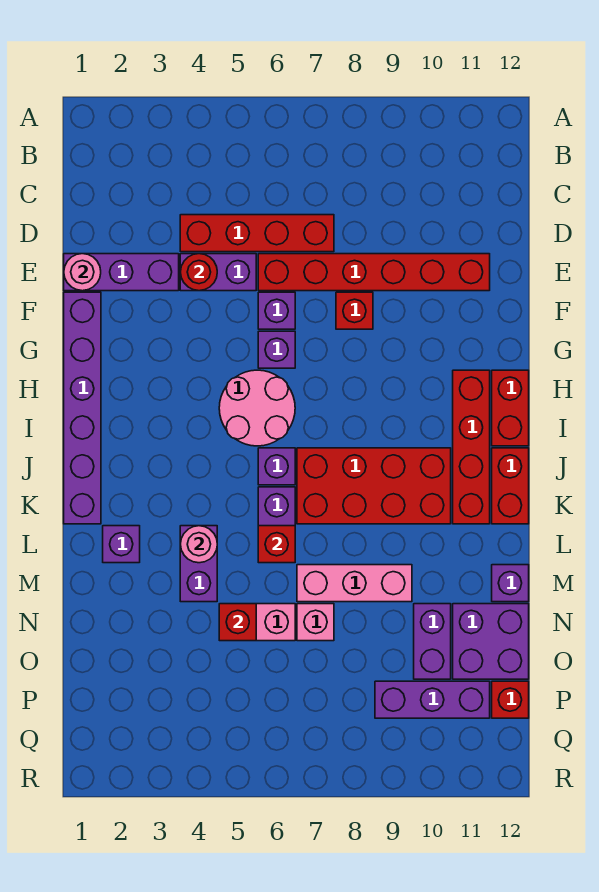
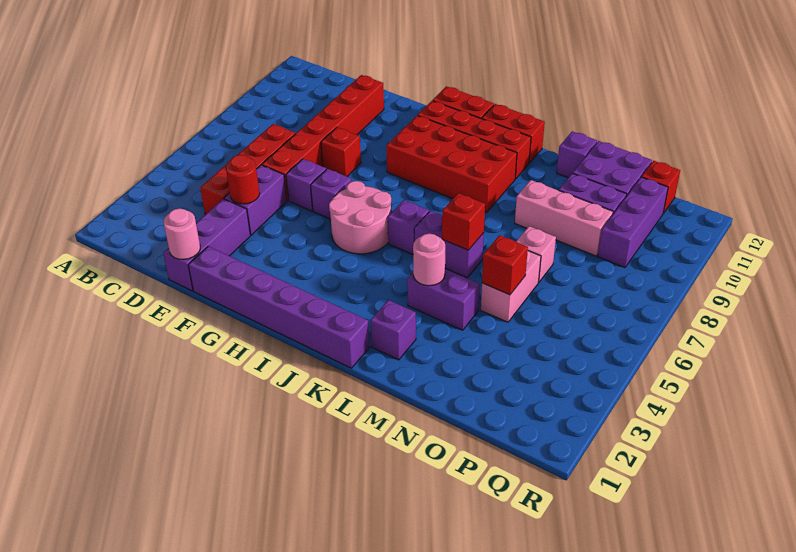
red 2x4 brick [297,448,451,524] -> red 2x4 brick turned to [386,115,517,212]
pink 1x3 brick [297,565,412,602] -> pink 1x3 brick turned to [515,180,613,256]

